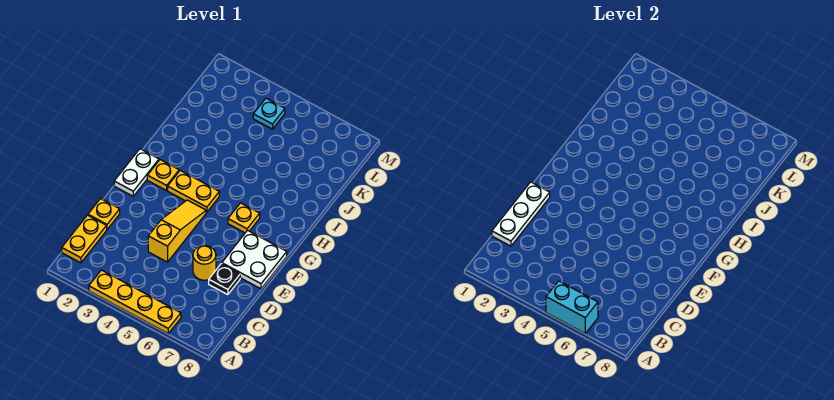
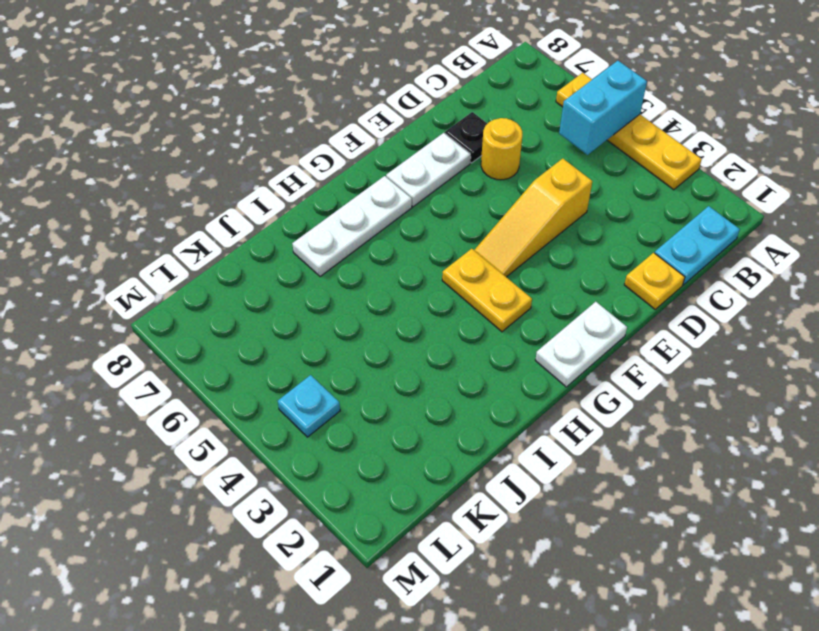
cyan 1x2 brick [546,281,598,333] -> cyan 1x2 brick turned to [559,61,647,155]
yellow 1x2 plate [62,215,107,263] -> cyan 1x2 plate [655,206,740,285]
white 1x3 plate [492,182,550,246] -> white 1x3 plate moved to [292,176,412,277]
white 2x2 plate [222,230,287,289] -> white 1x2 plate [386,133,471,207]
yellow 1x1 plate [147,160,179,191] -> none
yellow 1x1 plate [228,203,260,233] -> none

